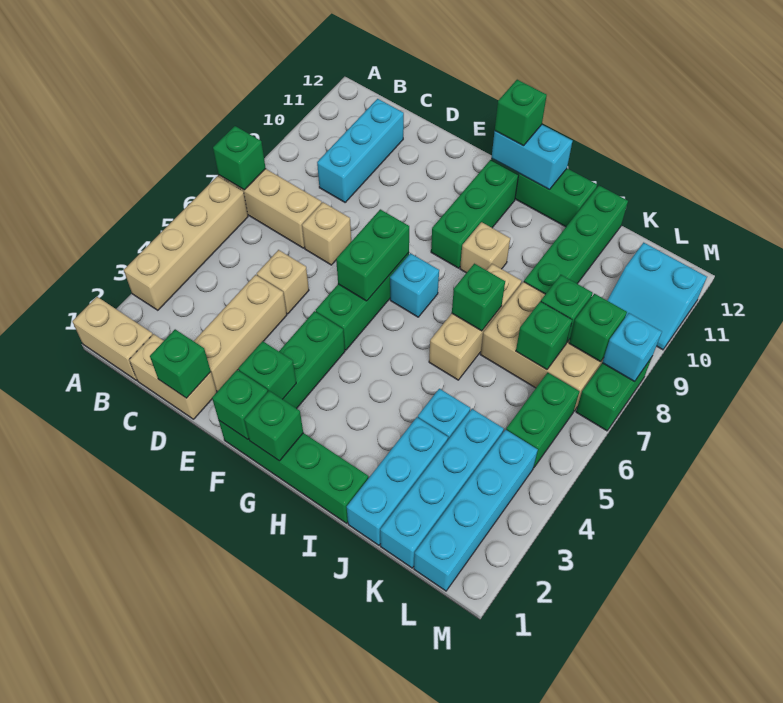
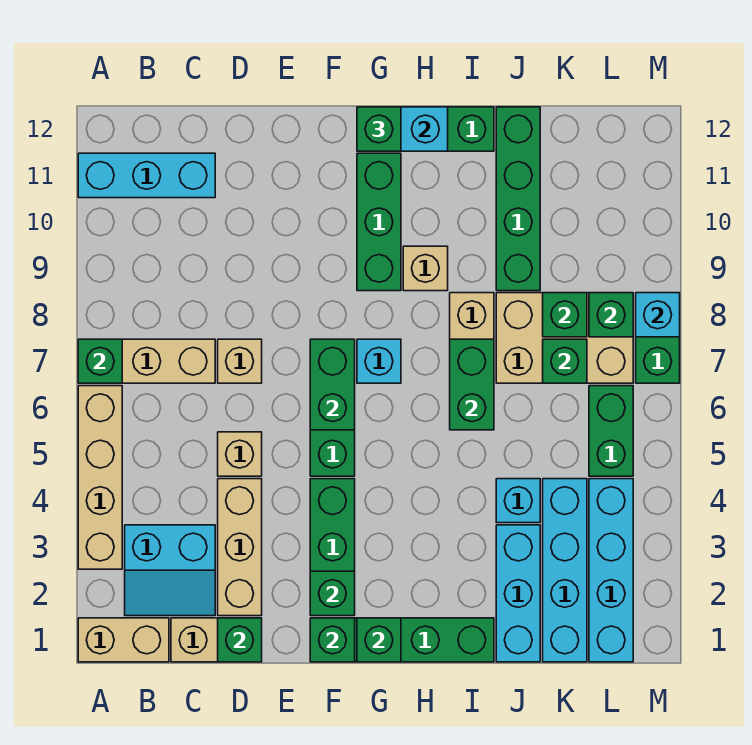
cyan 1x3 brick [317,99,404,202] -> cyan 1x3 brick turned to [78,153,215,198]
green 1x1 brick [452,264,505,331] -> green 1x2 brick [450,339,494,430]
cyan 2x2 slope [607,243,707,350] -> cyan 2x2 slope moved to [125,525,215,616]

